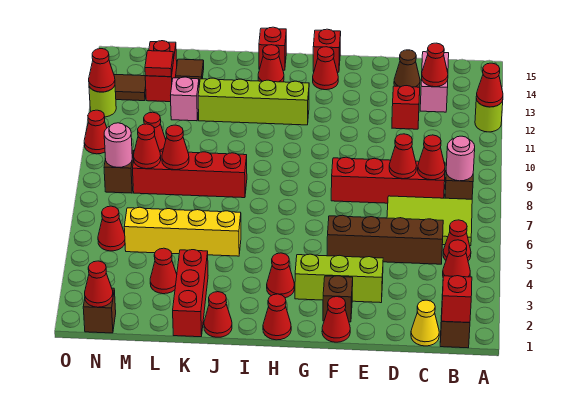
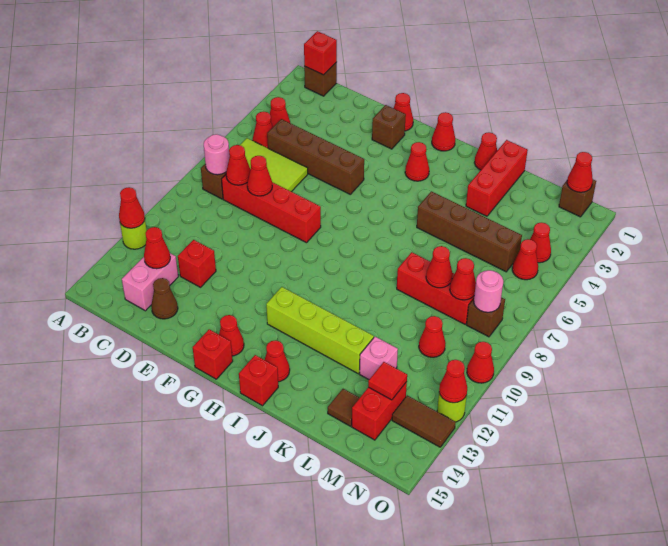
yellow 1x1 cone [411,300,439,346] -> none
lime 1x3 brick [295,254,383,303] -> none
yellow 1x4 brick [124,207,241,256] -> brown 1x4 brick [417,191,522,272]
red 1x4 brick [133,151,247,198] -> red 1x3 brick [397,252,474,324]
red 1x1 cone [150,248,177,294] -> red 1x1 cone moved to [530,223,551,263]

